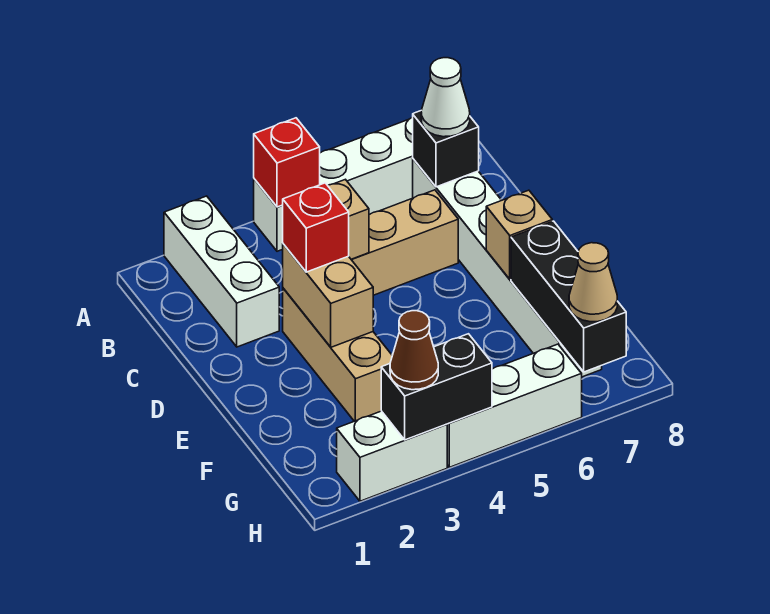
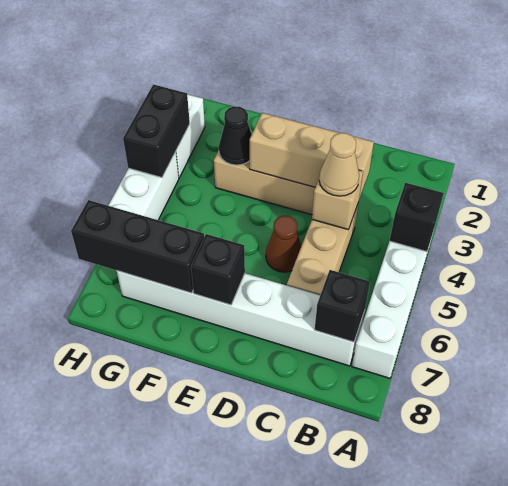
white 1x3 brick [164,196,279,347] -> none
red 1x1 brick [254,118,320,207] -> black 1x1 brick [390,183,444,252]
white 1x1 cone [421,58,470,137] -> none
tan 1x2 brick [283,244,373,347] -> tan 1x3 brick [250,113,374,198]
red 1x1 brick [283,183,349,272] -> none
tan 1x1 brick [486,190,552,279] -> black 1x1 brick [191,234,245,305]
none -> black 1x1 cone [219,106,252,165]
brown 1x1 cone [390,311,438,390] -> brown 1x1 cone moved to [266,216,301,272]
tan 1x1 cone [569,243,617,322] -> tan 1x1 cone moved to [319,133,359,196]

